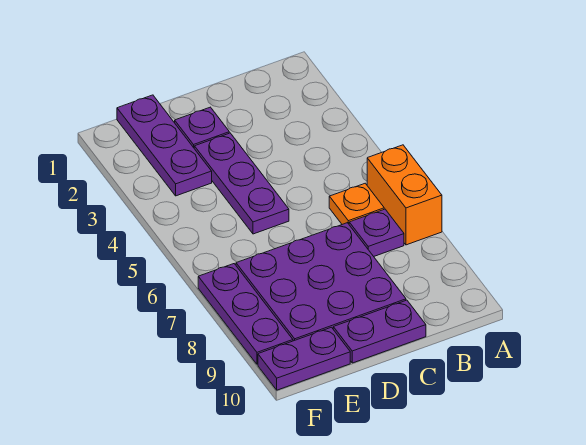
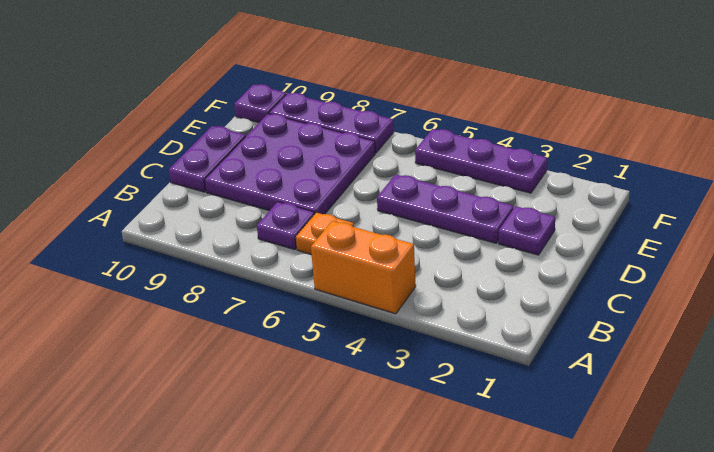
orange 1x2 brick [367,145,442,245] -> orange 1x2 brick moved to [311,221,416,314]
purple 1x3 plate [117,95,212,196] -> purple 1x3 plate moved to [415,129,547,193]
purple 1x2 plate [258,327,350,390] -> purple 1x1 plate [234,84,286,123]

